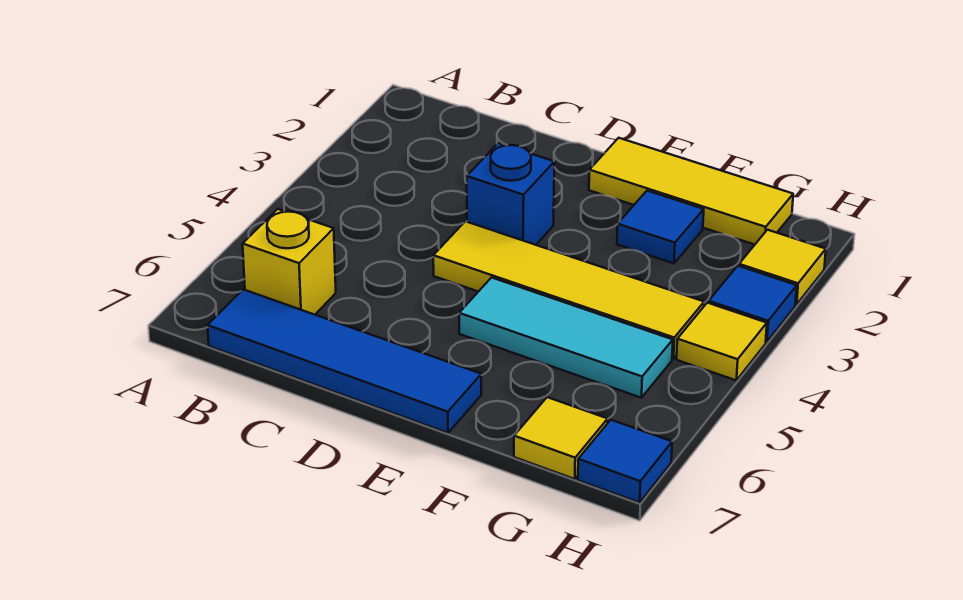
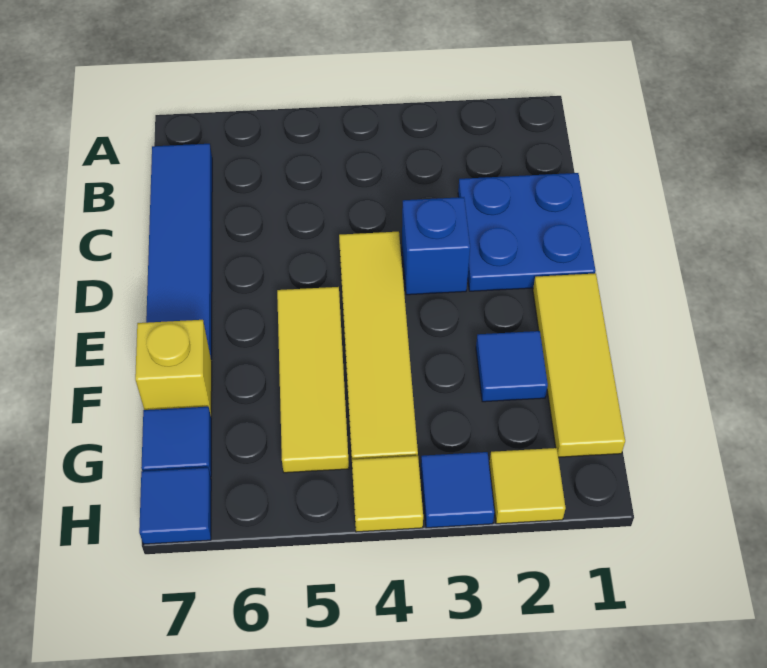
yellow 1x1 brick [243,209,336,315] -> yellow 1x1 brick moved to [135,320,212,415]
none -> blue 2x2 plate [458,173,596,291]
cyan 1x3 tile [459,278,673,398] -> yellow 1x3 tile [277,287,349,473]
yellow 1x1 tile [514,397,608,479] -> blue 1x1 tile [141,407,211,477]

